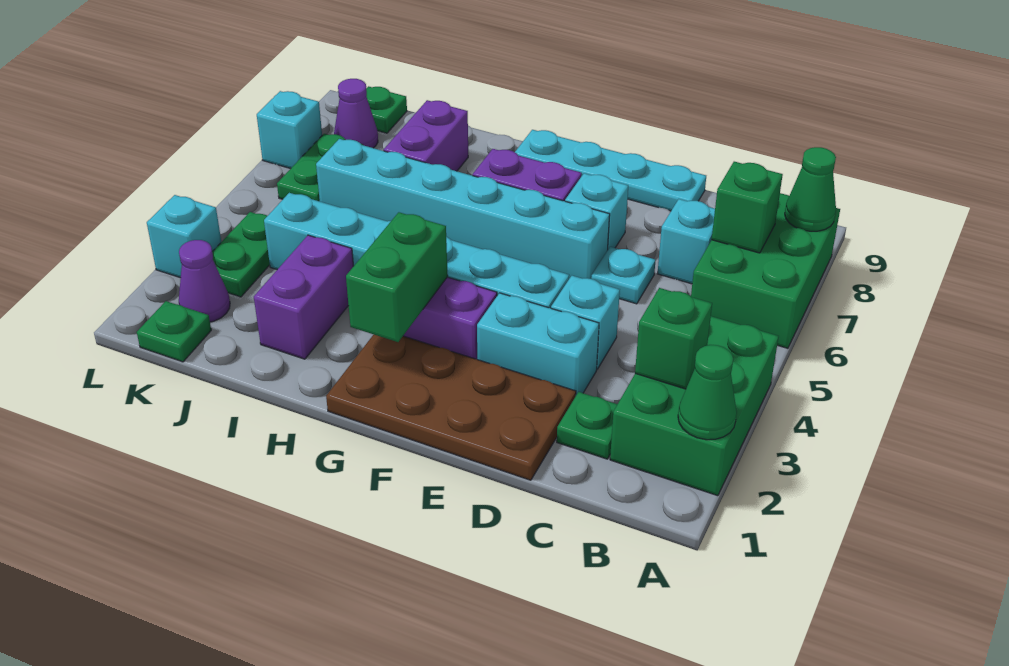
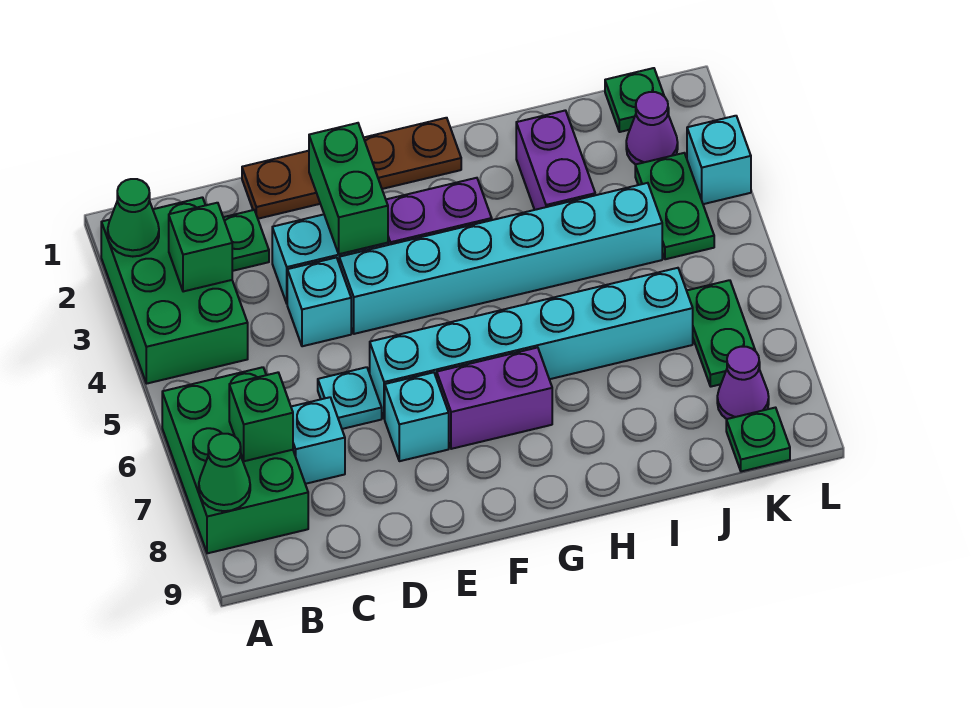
brown 2x4 plate [326,335,576,480] -> brown 1x4 plate [242,118,461,219]
cyan 1x4 plate [515,130,706,211] -> none
green 1x2 brick [346,212,448,342] -> green 1x2 brick moved to [309,123,388,254]
purple 1x2 brick [384,100,468,171] -> none
cyan 1x1 brick [257,91,322,169] -> none

